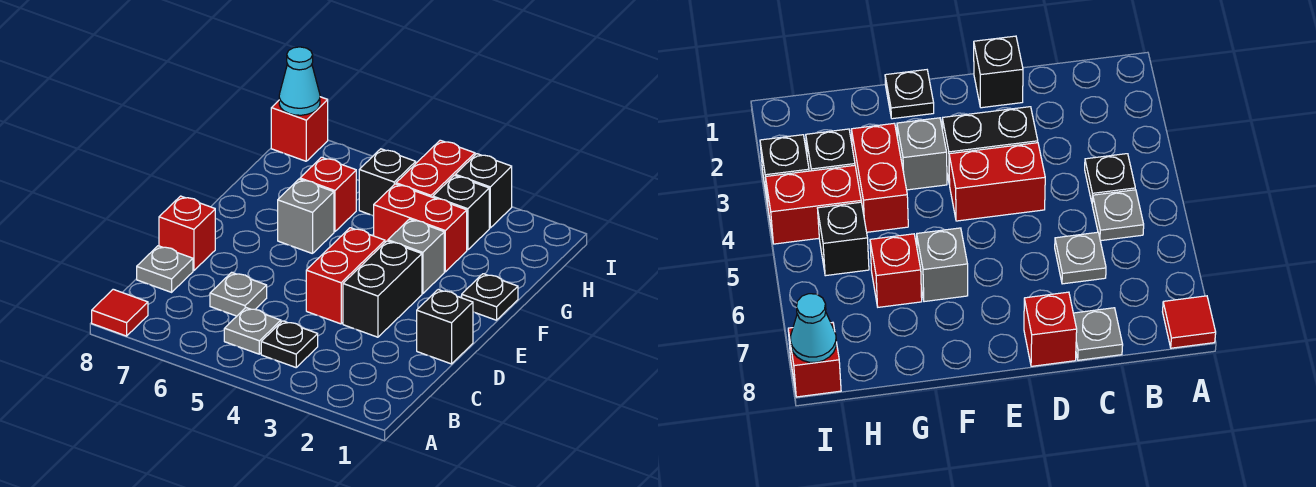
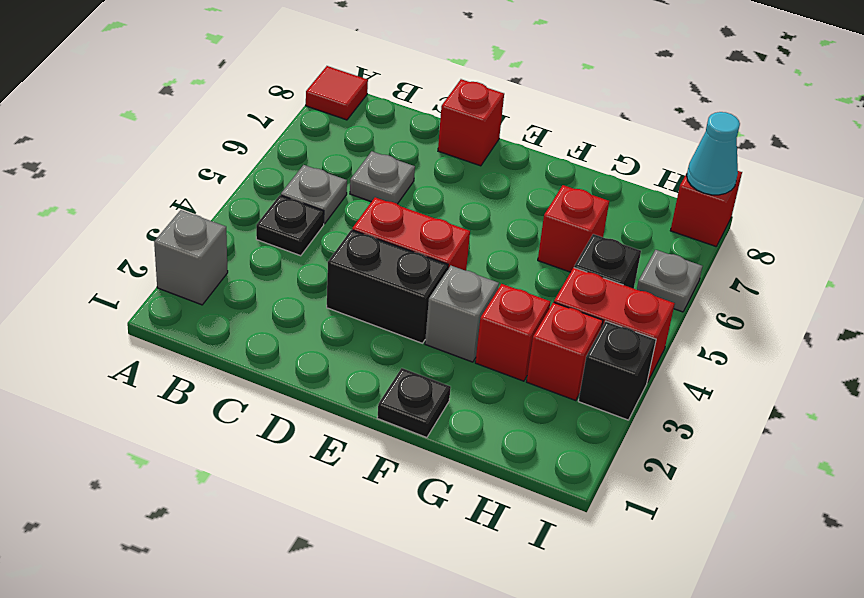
grey 1x1 plate [137,246,193,292] -> grey 1x1 plate moved to [637,250,703,312]
black 1x1 brick [417,290,473,364] -> none
grey 1x1 brick [278,179,334,254] -> grey 1x1 brick moved to [154,210,228,305]
red 1x2 brick [374,184,467,272] -> red 1x1 brick [475,284,550,381]
black 1x1 brick [433,175,489,250] -> red 1x1 brick [527,302,603,401]

